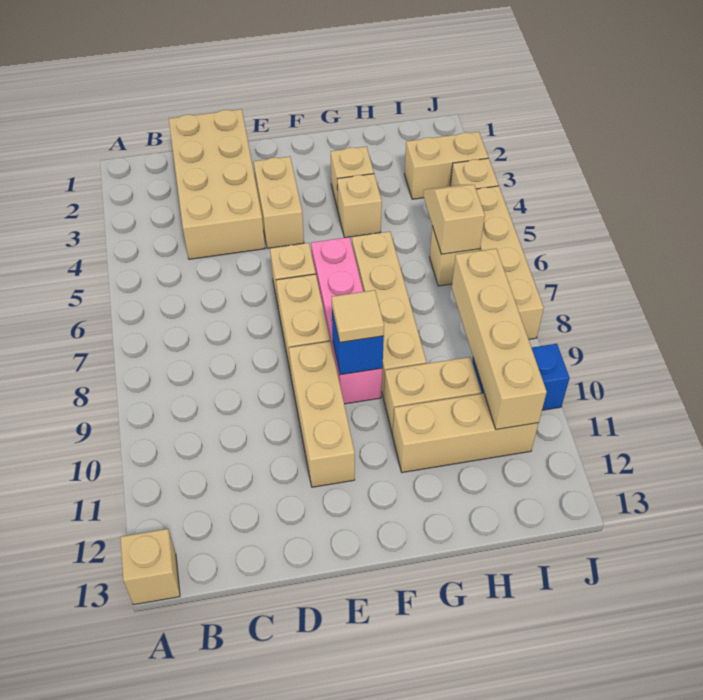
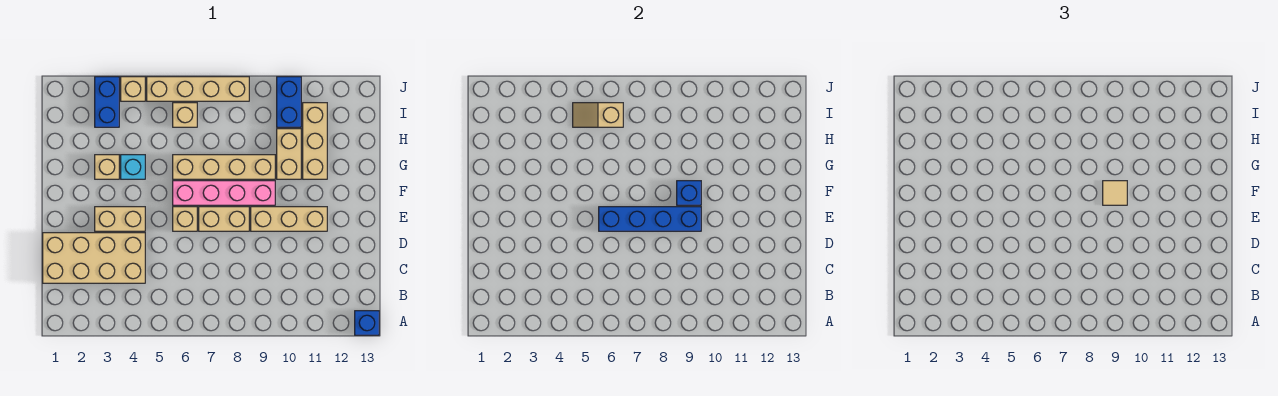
tan 1x1 brick [120,529,180,605] -> blue 1x1 brick [355,311,379,335]
none -> blue 1x4 brick [599,207,701,231]
tan 1x1 brick [337,174,382,238] -> cyan 1x1 brick [121,155,145,179]
tan 1x2 brick [405,132,488,199] -> blue 1x2 brick [95,77,119,127]
tan 1x4 brick [452,249,547,430] -> none

